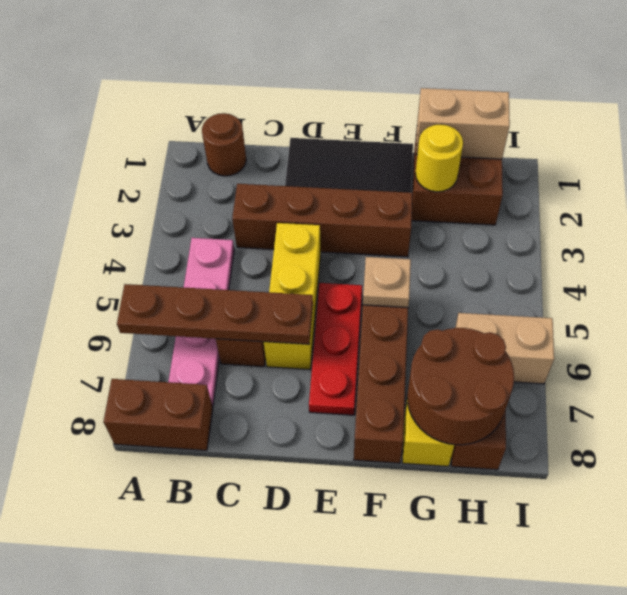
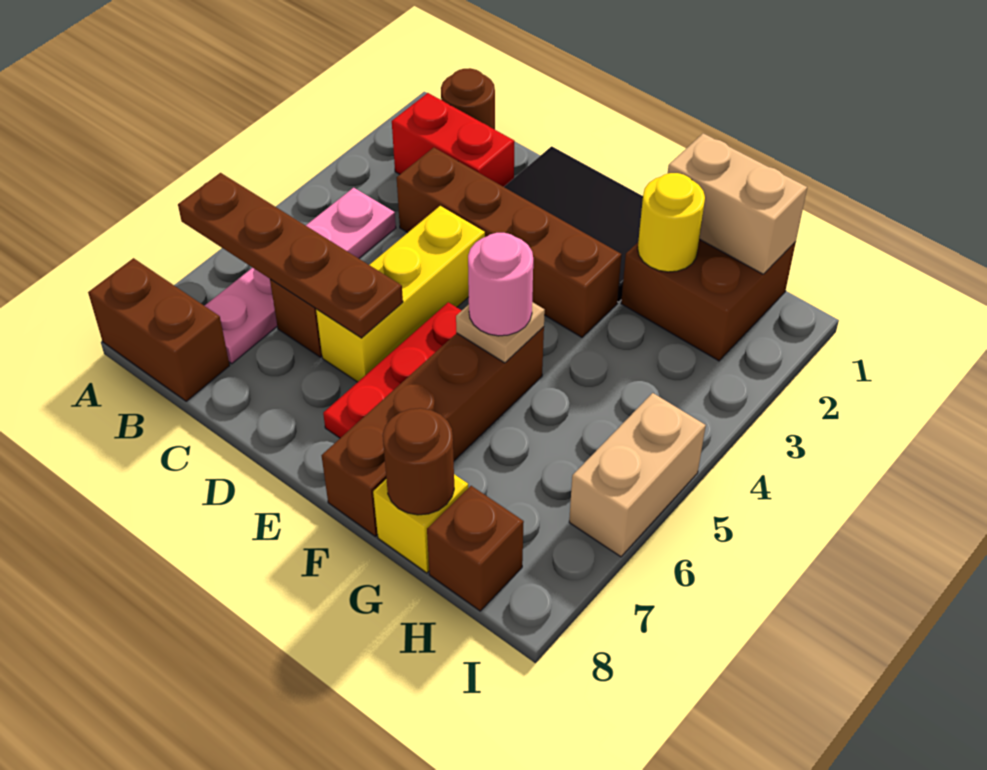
none -> red 1x2 brick [392,93,515,187]
none -> pink 1x1 round brick [468,233,533,336]
brown 2x2 round brick [407,328,514,445] -> brown 1x1 round brick [383,408,454,515]
tan 1x2 brick [455,313,554,384] -> tan 1x2 brick turned to [569,393,706,557]

